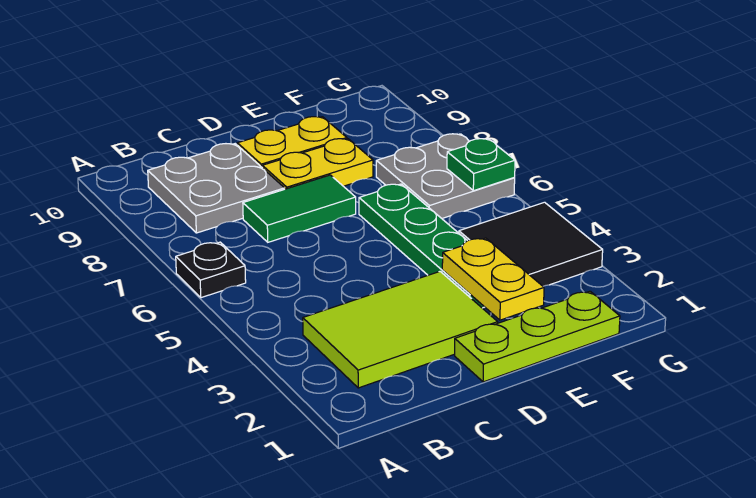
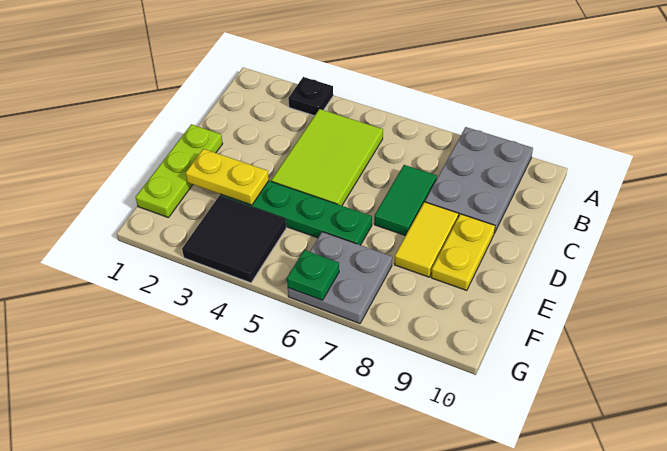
black 1x1 plate [176,242,246,298] -> black 1x1 plate moved to [288,77,333,116]
lime 2x3 tile [303,272,498,388] -> lime 2x3 tile moved to [271,109,383,206]
grey 2x2 plate [148,144,285,233] -> grey 2x3 plate [425,127,533,233]
yellow 1x2 plate [262,139,373,189] -> yellow 1x2 tile [394,202,458,277]

